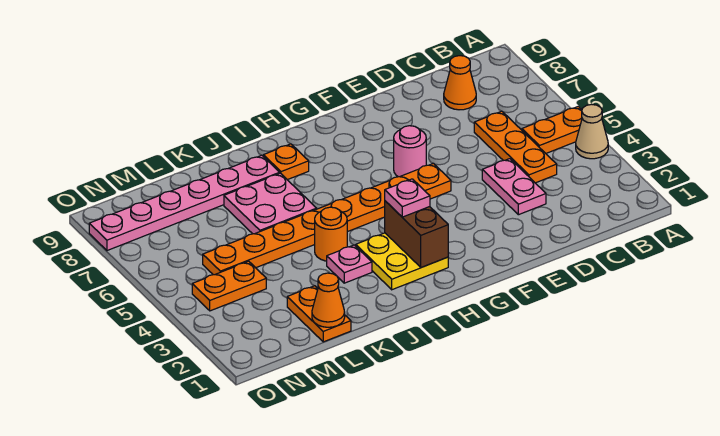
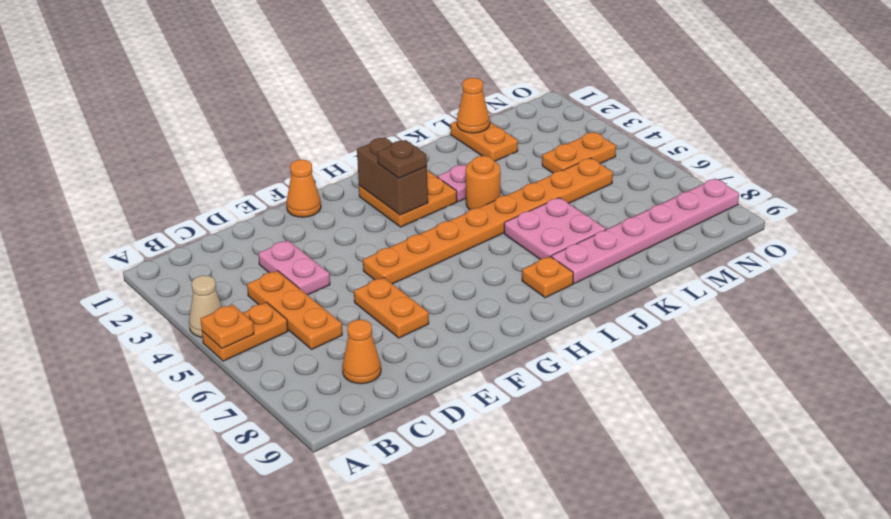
none -> orange 1x1 plate [201,304,254,348]
none -> orange 1x2 plate [354,277,429,338]
none -> orange 1x1 cone [286,160,321,217]
pink 1x1 round brick [394,126,426,177] -> none
yellow 2x2 plate [356,233,448,290] -> orange 2x2 plate [359,170,457,227]
pink 1x1 plate [385,179,430,217] -> brown 1x1 plate [378,140,427,178]

